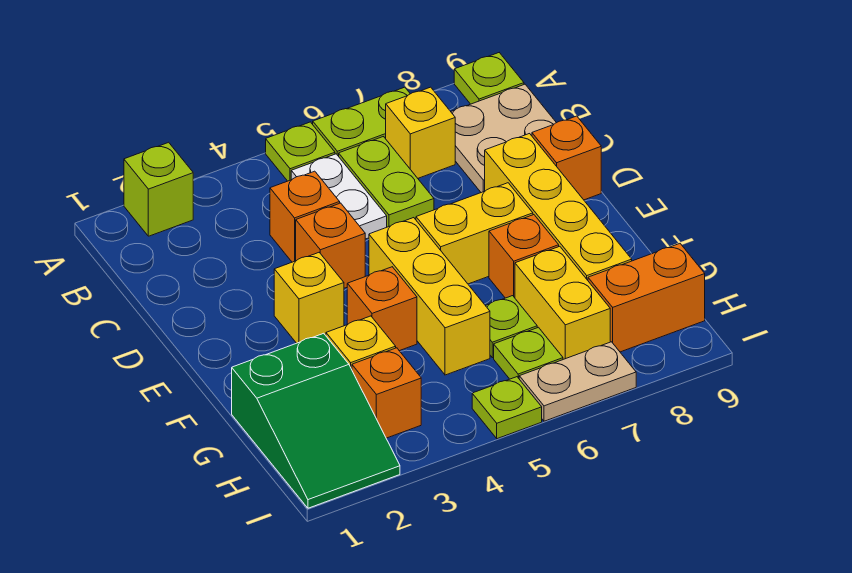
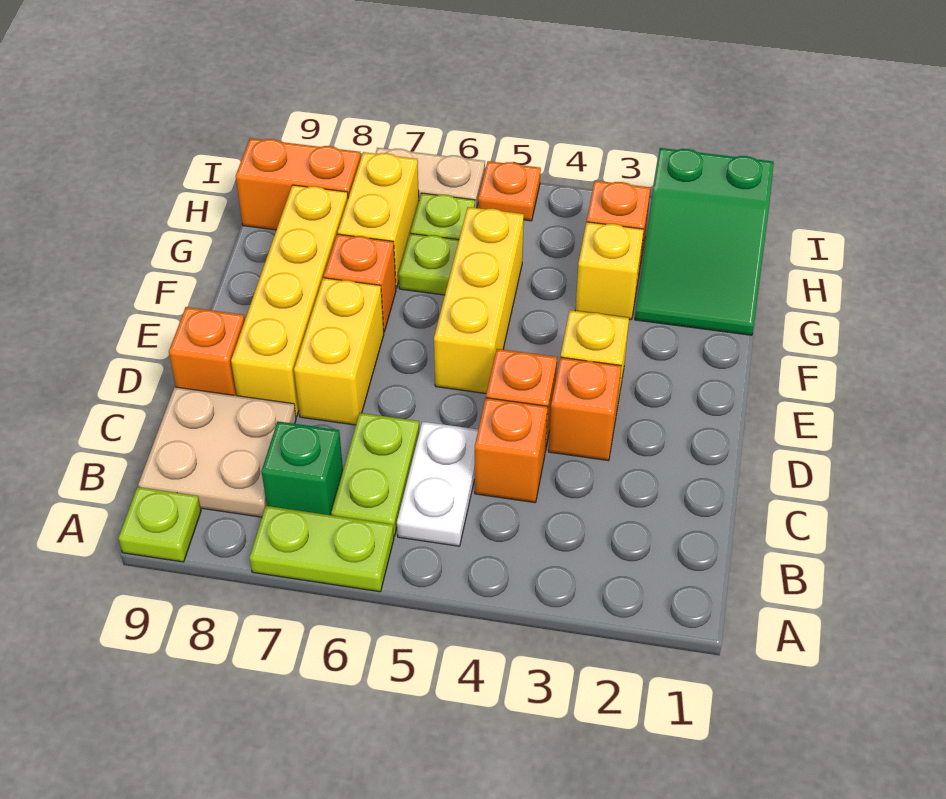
lime 1x1 brick [124,142,193,236] -> none
lime 1x1 plate [266,122,335,181] -> none
yellow 1x1 brick [386,87,455,178] -> green 1x1 brick [262,421,343,515]
yellow 1x2 brick [416,183,533,284] -> yellow 1x2 brick turned to [294,278,384,425]
orange 1x1 brick [347,267,417,351] -> orange 1x1 brick moved to [549,357,621,461]
green 2x3 slope [232,333,400,508] -> green 2x3 slope turned to [635,148,774,335]
lime 1x1 plate [472,377,542,439] -> orange 1x1 plate [478,161,541,221]

